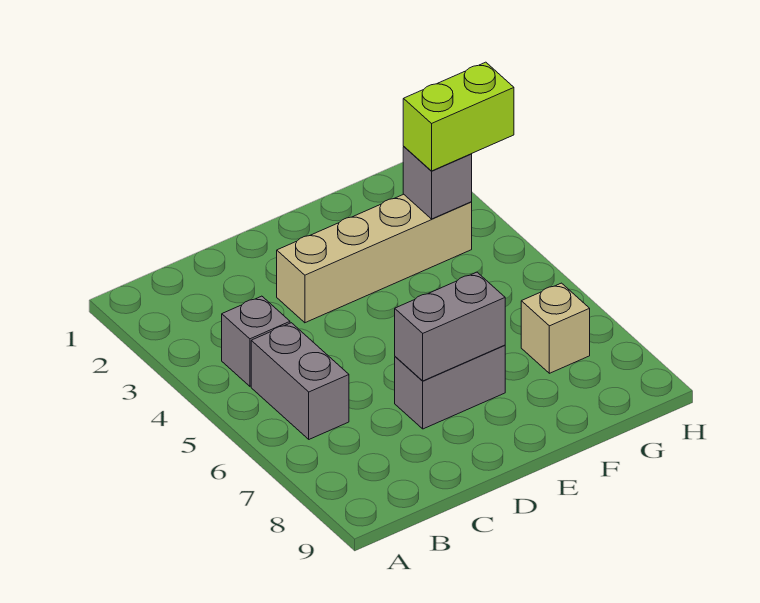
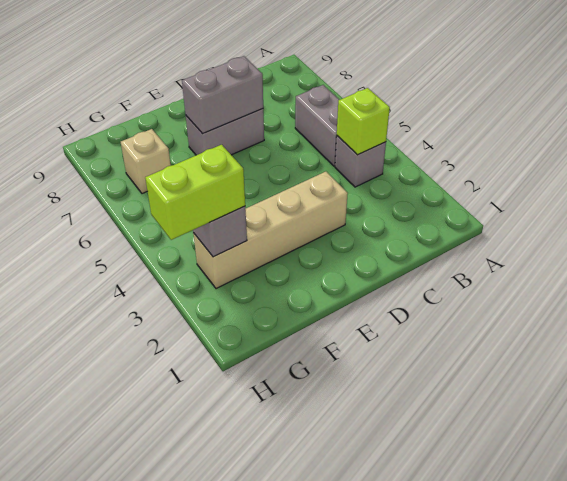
none -> lime 1x1 brick [337,88,390,155]

